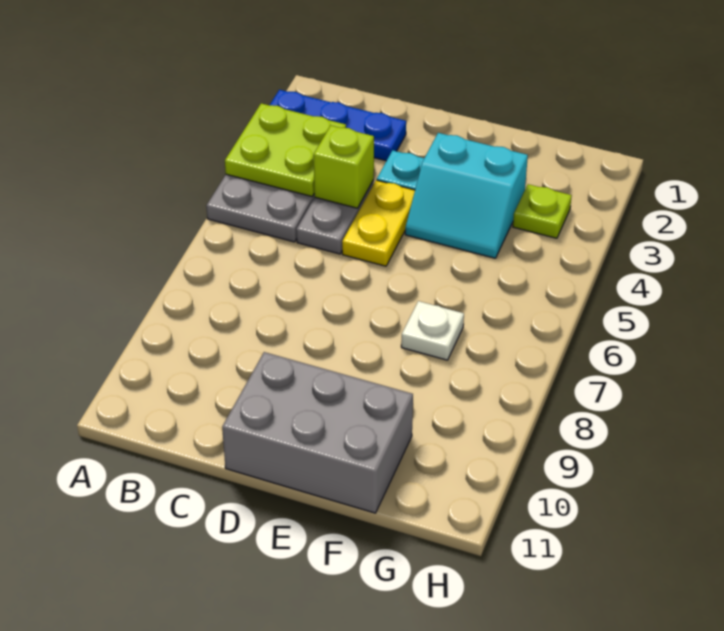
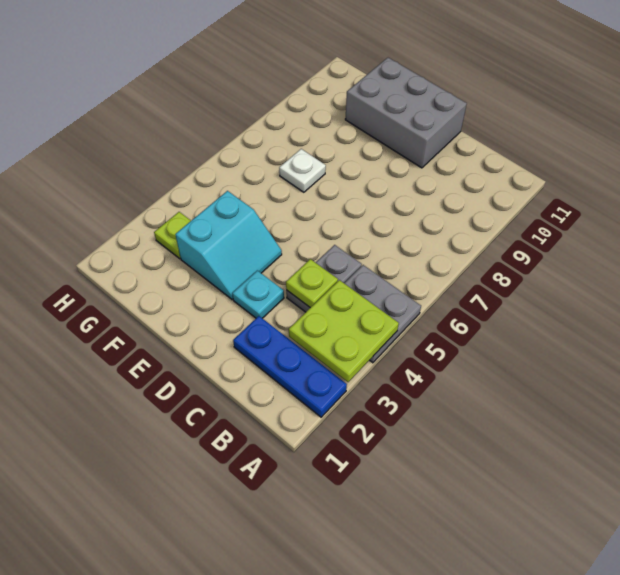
lime 1x1 brick [314,125,374,208] -> lime 1x1 plate [286,259,338,308]
yellow 1x2 plate [342,180,415,266] -> none
cyan 2x2 slope [405,133,528,258] -> cyan 2x2 slope turned to [175,191,282,299]

